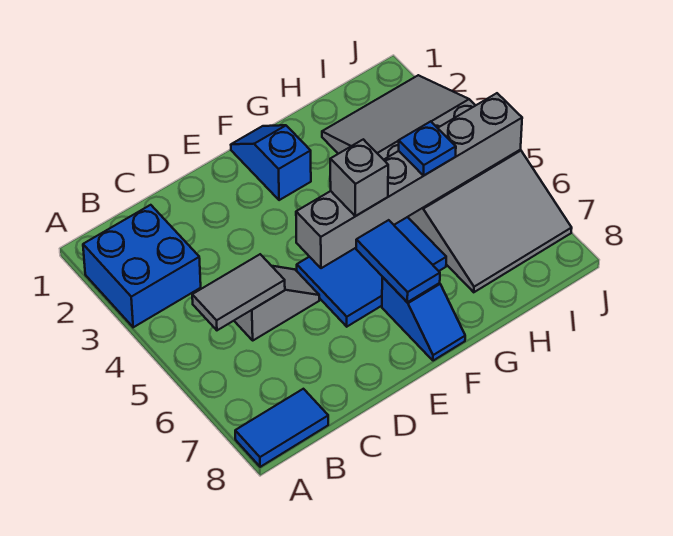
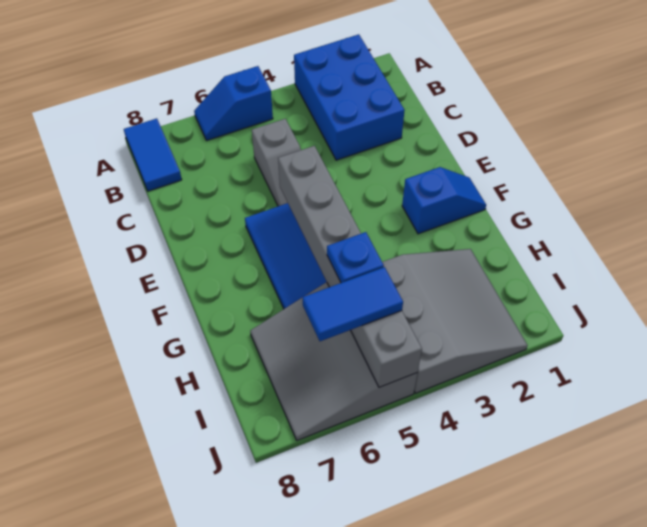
blue 2x2 brick [83,205,201,327] -> blue 2x3 brick [294,34,405,160]
grey 1x2 tile [192,254,285,330] -> none
grey 1x1 brick [330,139,388,216] -> none
blue 1x2 tile [356,220,440,302] -> blue 1x2 tile moved to [303,267,403,341]
blue 1x2 slope [382,277,465,361] -> blue 1x2 slope moved to [194,66,273,141]

